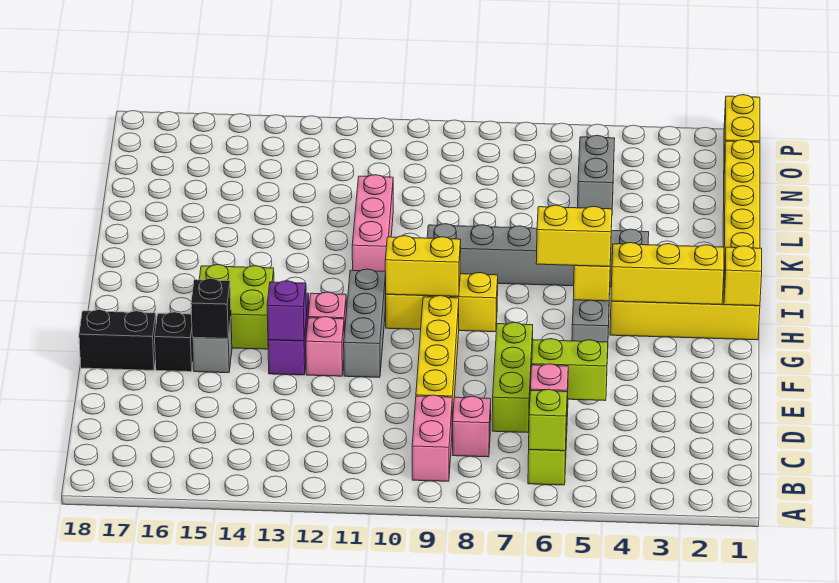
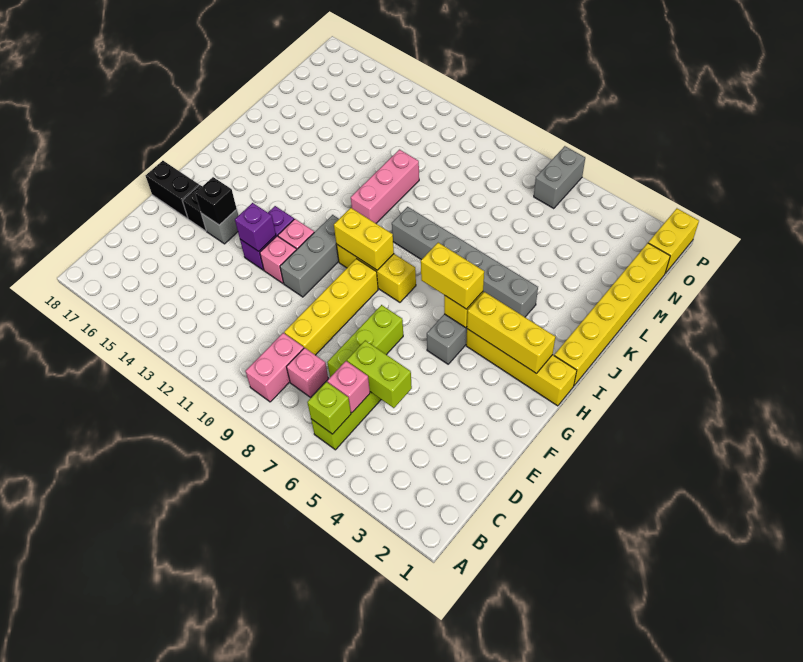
lime 2x2 brick [199,265,274,349] -> none
yellow 1x1 brick [724,246,762,306] -> none
grey 1x2 brick [578,135,615,209] -> grey 1x2 brick moved to [534,146,585,209]

